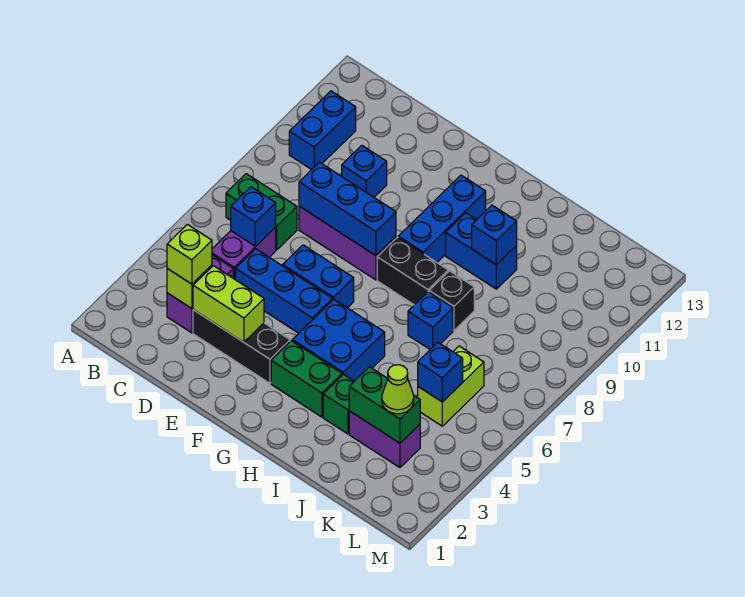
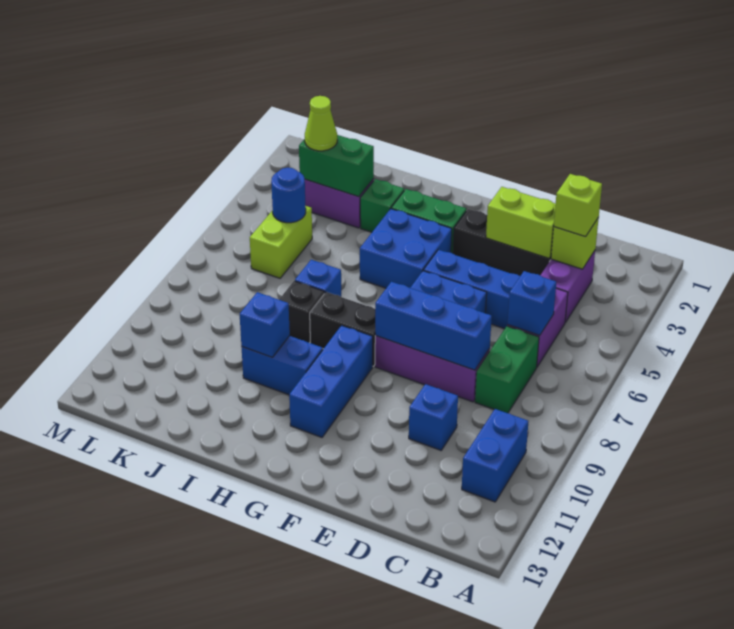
green 1x2 brick [226,174,297,250] -> green 1x2 brick turned to [475,326,539,413]
blue 1x1 brick [418,343,463,402] -> blue 1x1 round brick [271,168,306,223]

